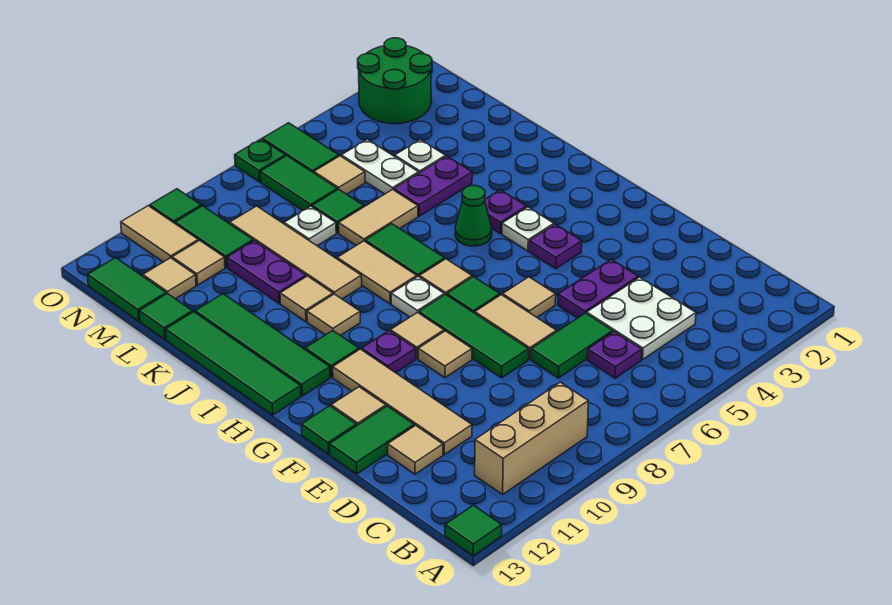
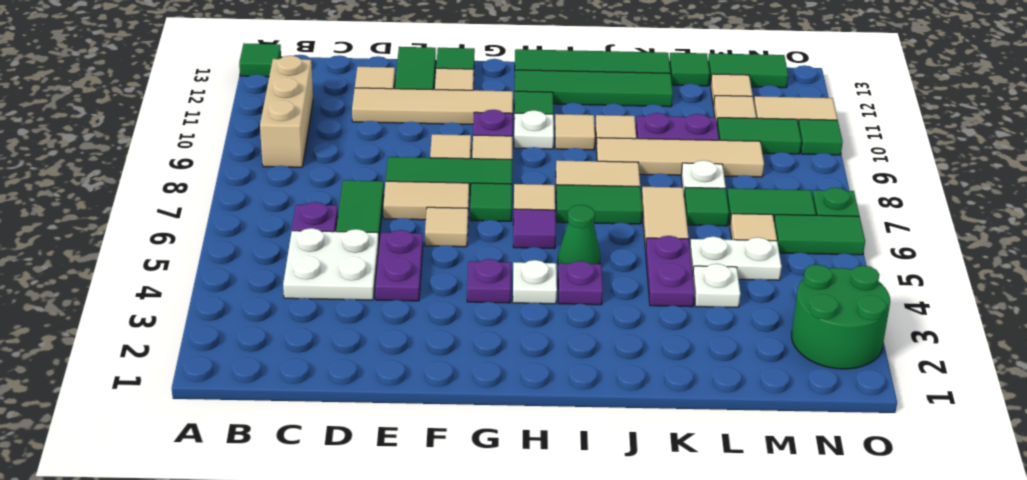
none -> purple 1x1 tile [513,209,556,249]
white 1x1 plate [391,277,444,317] -> white 1x1 plate moved to [514,110,554,149]

